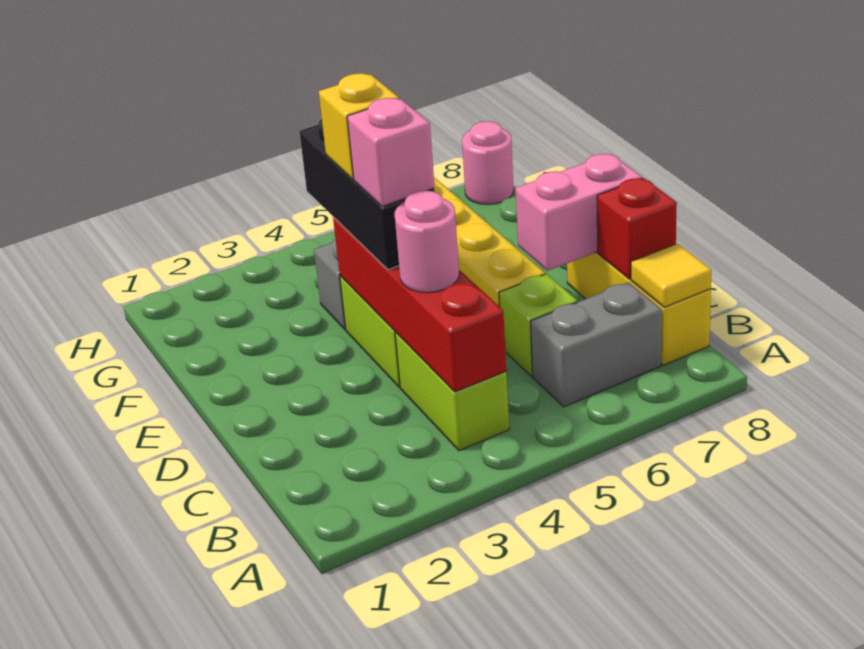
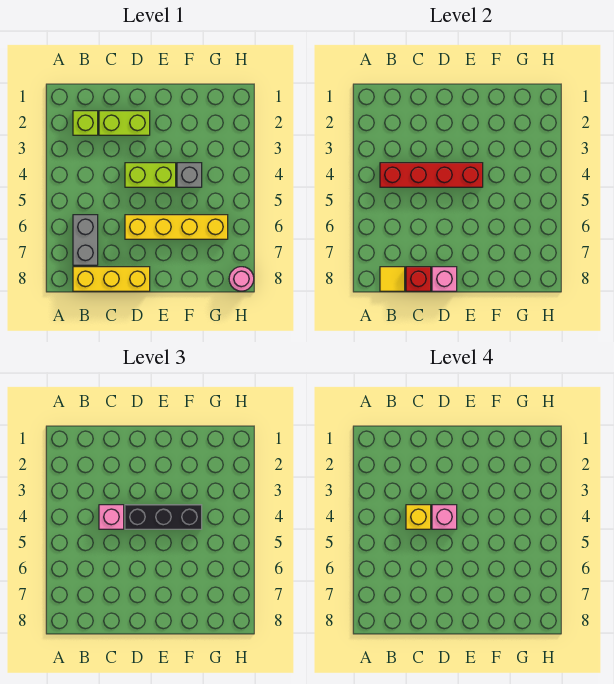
lime 1x2 brick [395,332,509,451] -> lime 1x2 brick moved to [99,111,150,135]
pink 1x1 round brick [395,191,459,292] -> pink 1x1 brick [99,505,124,529]
lime 1x1 brick [499,274,577,376] -> lime 1x1 brick moved to [73,111,98,135]
pink 1x2 brick [516,154,642,271] -> pink 1x1 brick [432,267,457,291]
yellow 1x1 brick [319,73,399,179] -> yellow 1x1 brick moved to [406,505,431,529]

